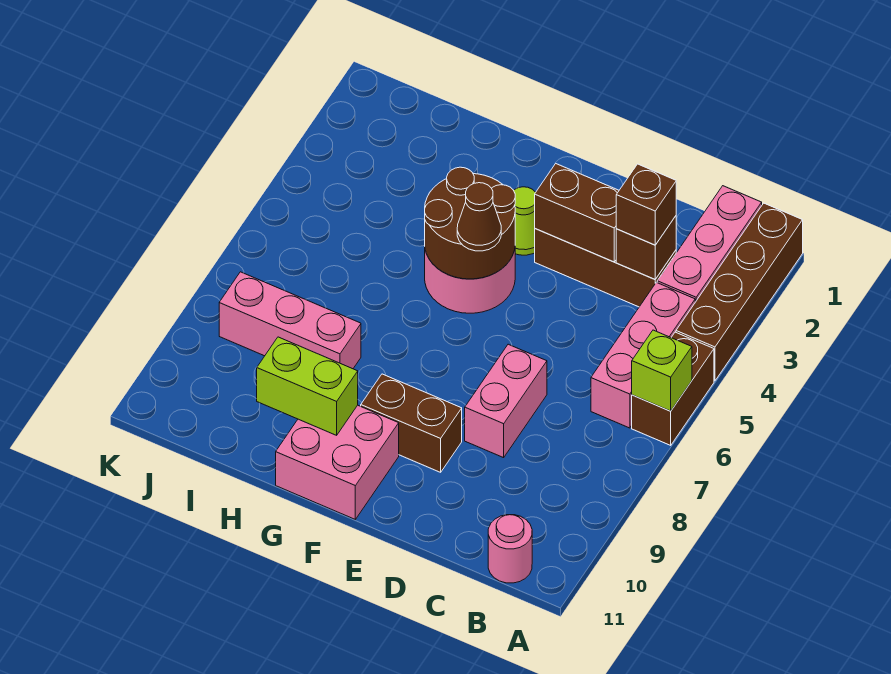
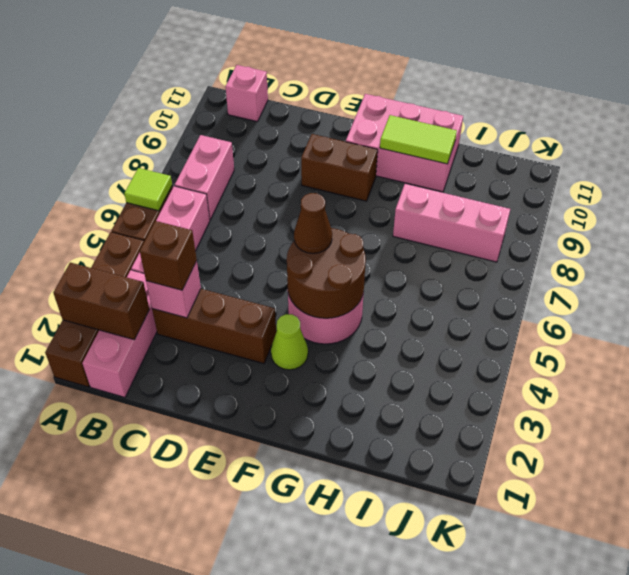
lime 1x1 brick [632,330,692,411] -> lime 1x1 tile [124,168,172,211]
pink 1x1 round brick [488,515,532,583] -> pink 1x1 brick [226,65,268,122]
brown 1x1 brick [616,216,676,279] -> pink 1x1 brick [146,261,201,318]
brown 1x2 brick [535,164,619,262] -> brown 1x2 brick moved to [53,262,149,340]
pink 1x2 brick [465,344,547,458] -> pink 1x2 brick moved to [175,135,234,220]
pink 2x2 brick [276,405,399,519] -> pink 2x3 brick [346,94,463,192]
lime 1x2 brick [257,337,358,435] -> lime 1x2 tile [380,115,457,164]

